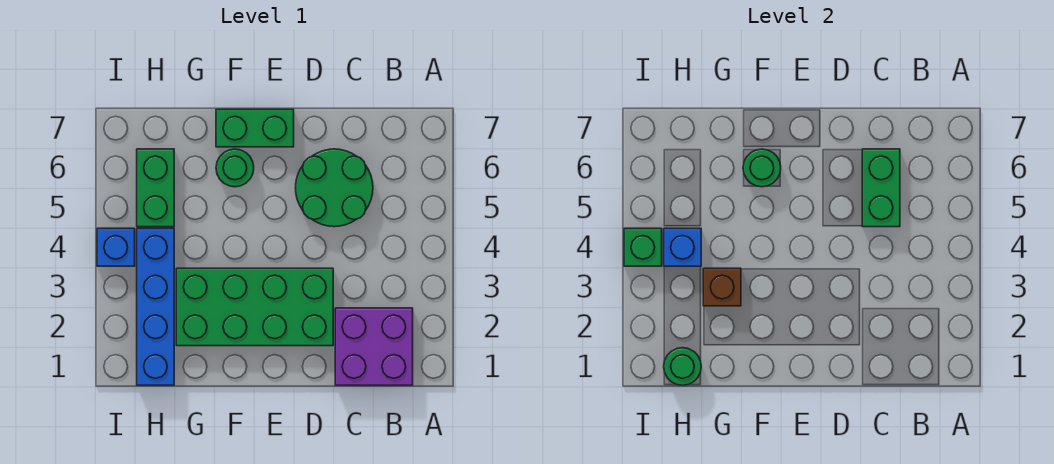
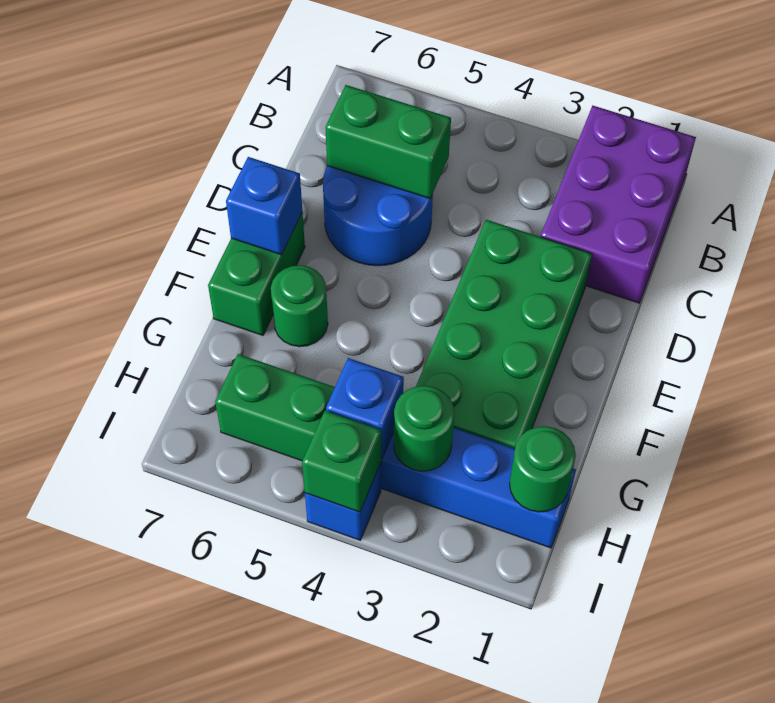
purple 2x2 brick [335,308,413,385] -> purple 2x3 brick [541,106,696,303]
green 2x2 round brick [296,149,373,227] -> blue 2x2 round brick [323,166,433,266]
none -> blue 1x1 brick [226,157,302,255]
green 1x1 round brick [743,149,781,187] -> green 1x1 round brick moved to [394,386,455,471]
brown 1x1 brick [703,268,741,306] -> none

